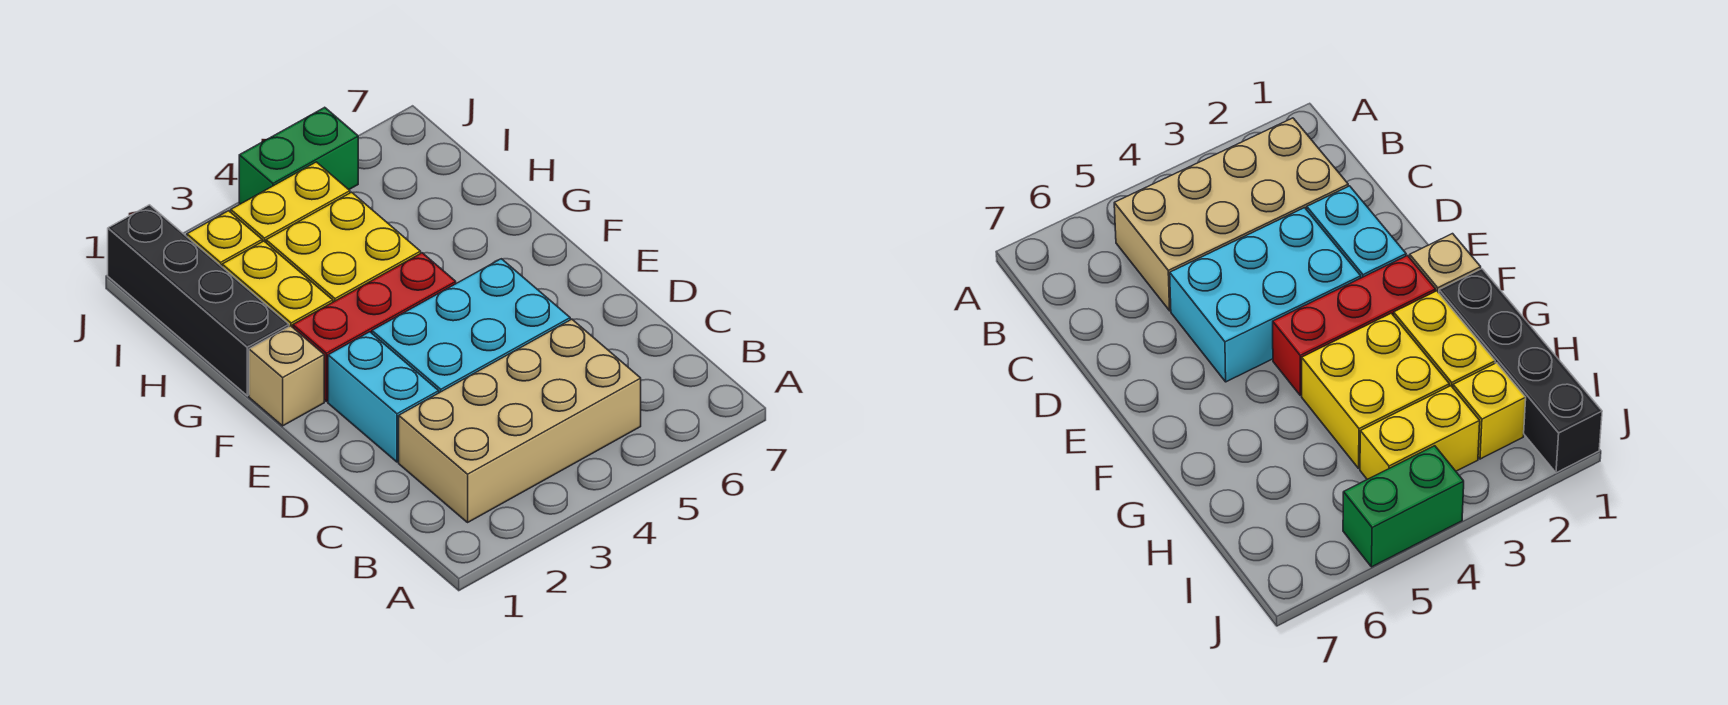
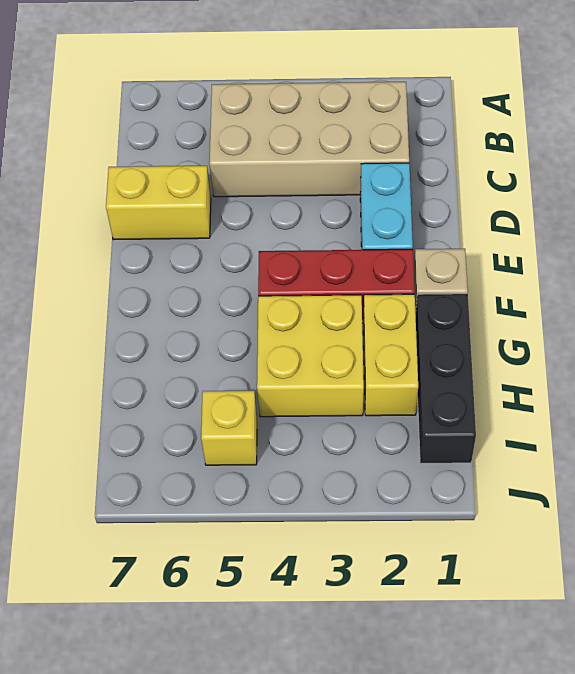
cyan 2x3 brick [372,259,570,393] -> none
black 1x4 brick [108,205,289,396] -> black 1x3 brick [415,294,476,463]
yellow 1x1 brick [187,211,262,266] -> yellow 1x1 brick moved to [201,391,257,465]
yellow 1x2 brick [231,162,350,242] -> yellow 1x2 brick moved to [106,166,211,240]
green 1x2 brick [239,107,358,204] -> none

